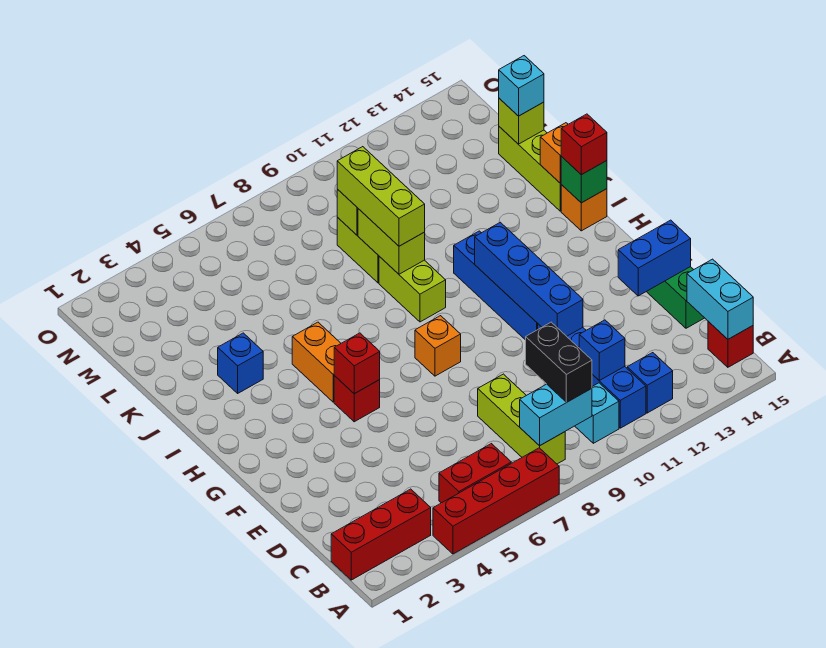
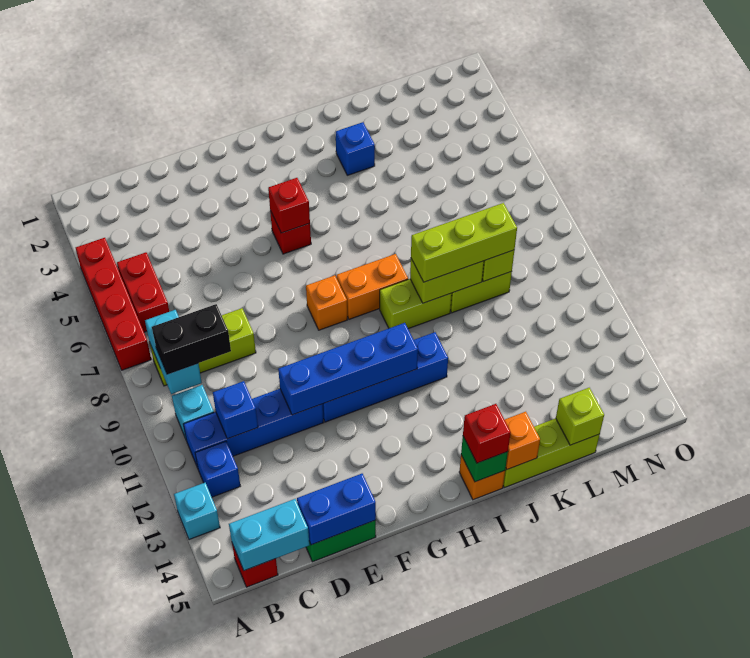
red 1x3 brick [331,489,431,580] -> none
blue 1x2 brick [618,220,691,296] -> blue 1x2 brick turned to [297,474,376,545]
orange 1x2 brick [292,322,341,402] -> orange 1x2 brick moved to [337,254,408,319]
cyan 1x1 brick [499,56,544,116] -> cyan 1x1 brick moved to [174,483,220,540]

